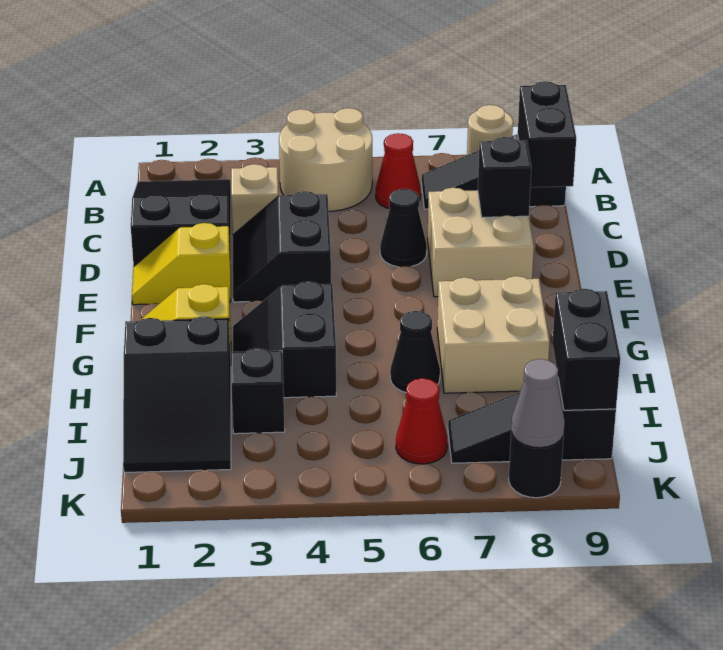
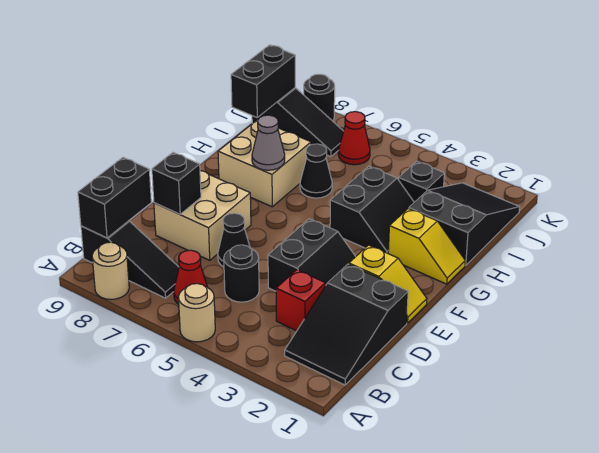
tan 2x2 round brick [279,108,372,211] -> tan 1x1 round brick [179,284,215,342]
tan 1x1 brick [231,164,278,235] -> red 1x1 brick [276,270,326,331]
none -> black 1x1 round brick [224,245,259,302]
grey 1x1 cone [511,359,565,448] -> grey 1x1 cone moved to [252,115,285,170]

